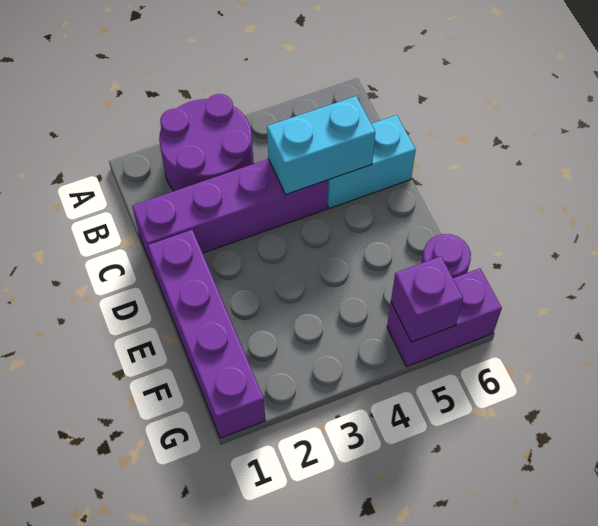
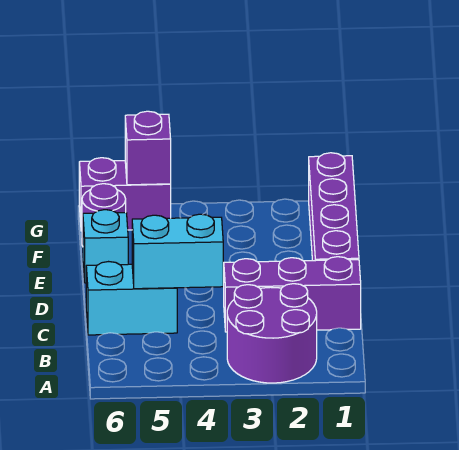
purple 1x4 brick [132,159,328,268] -> purple 1x3 brick [224,257,361,332]
none -> cyan 1x1 brick [83,210,128,283]

